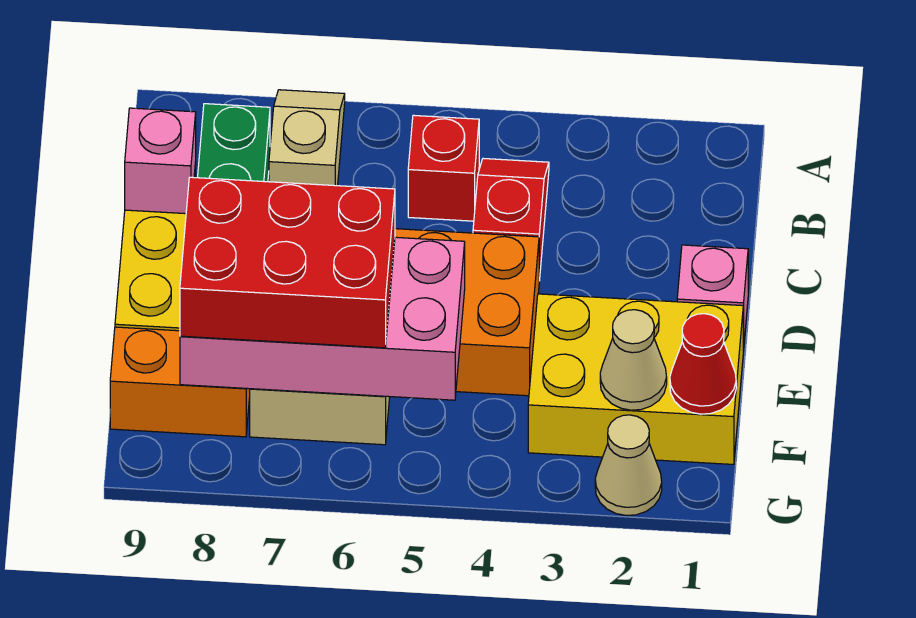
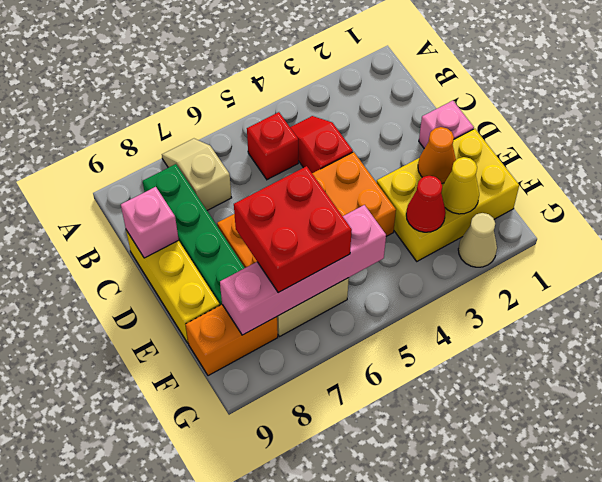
none -> orange 1x1 cone [418,127,456,184]
pink 2x4 brick [180,237,465,400] -> pink 1x4 brick [220,205,386,335]
red 2x3 brick [180,177,395,348] -> red 2x2 brick [234,166,352,293]
red 1x1 cone [670,314,736,414] -> red 1x1 cone moved to [406,176,446,232]
tan 1x1 cone [600,310,667,410] -> yellow 1x1 cone [441,157,479,214]

